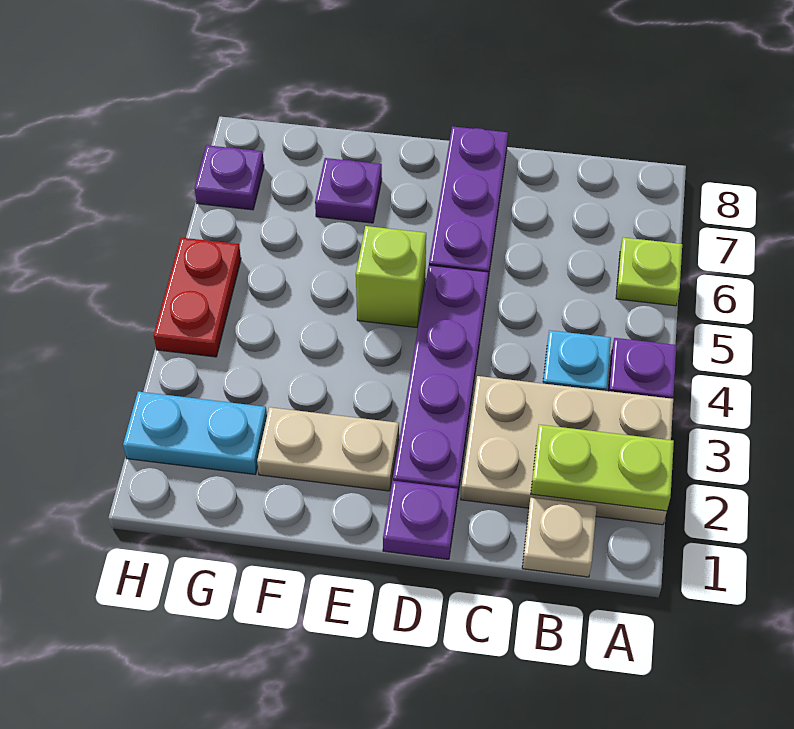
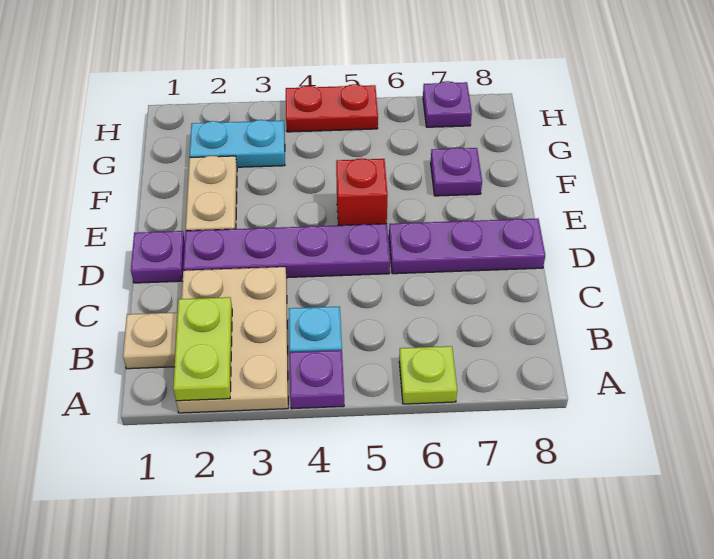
lime 1x1 brick [356,226,426,327] -> red 1x1 brick [336,158,388,225]
cyan 1x2 plate [123,392,267,474] -> cyan 1x2 plate turned to [190,120,285,167]

